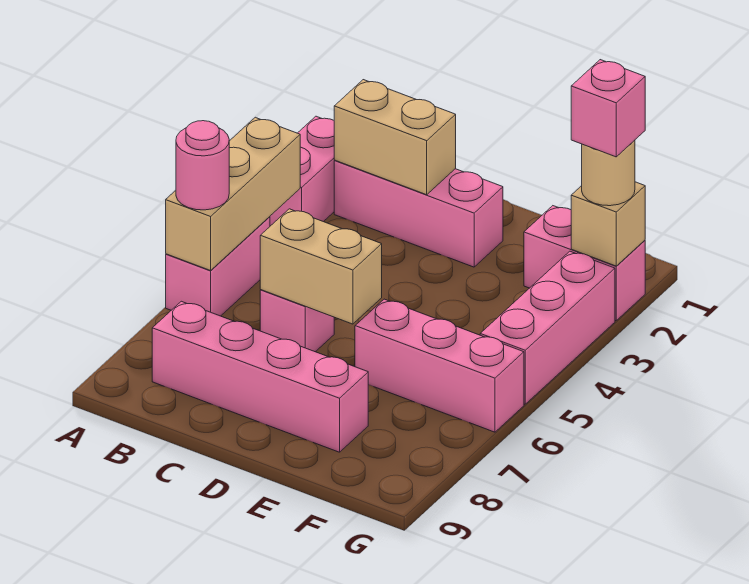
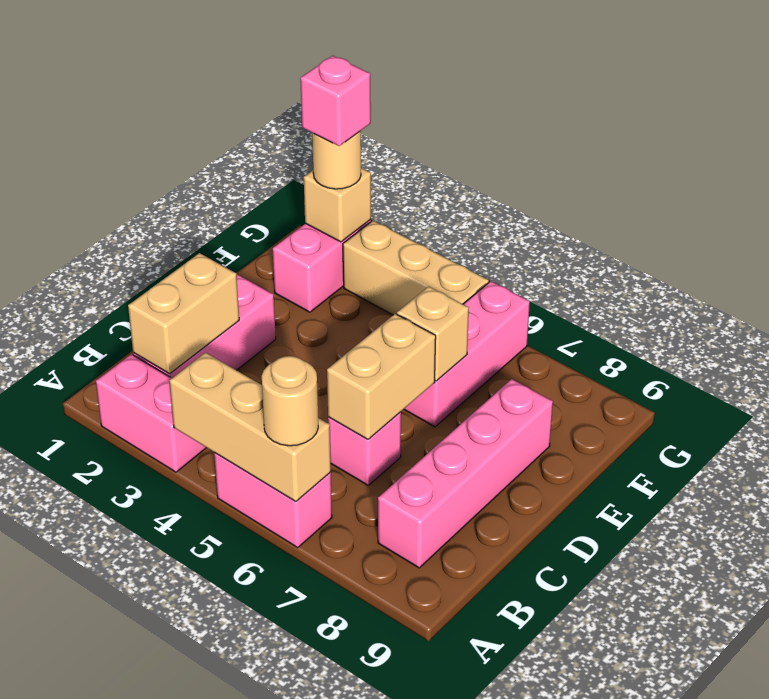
pink 1x1 round brick [176,121,229,210] -> tan 1x1 round brick [262,356,318,446]
none -> tan 1x1 brick [397,286,469,381]
pink 1x3 brick [480,251,615,404] -> tan 1x3 brick [343,221,489,315]

